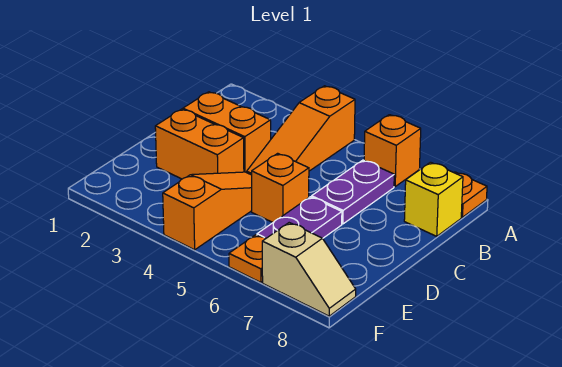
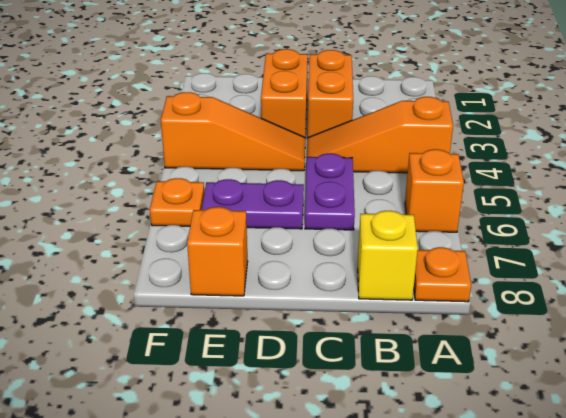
purple 1x2 plate [312,160,394,224] -> purple 1x2 plate turned to [305,153,355,230]
orange 1x1 brick [252,153,309,222] -> orange 1x1 brick moved to [187,207,248,296]
tan 1x2 slope [262,223,356,316] -> none

